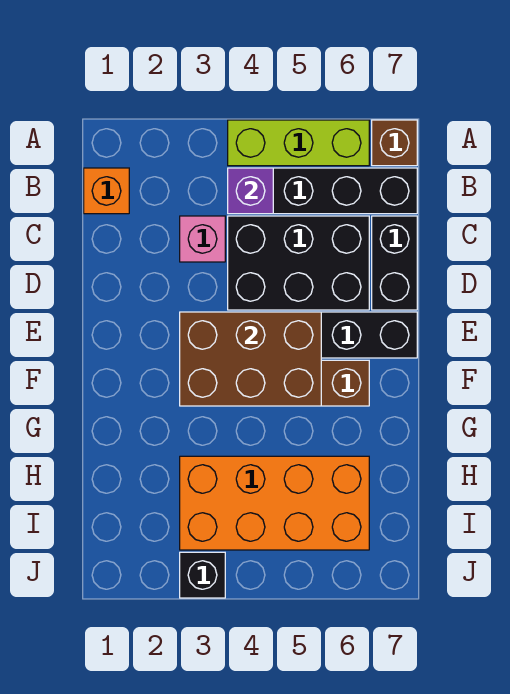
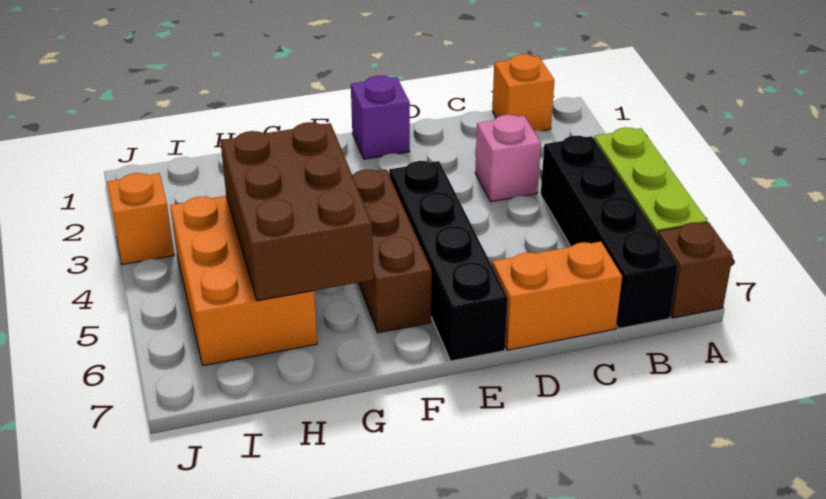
purple 1x1 brick [228,168,273,214] -> purple 1x1 brick moved to [351,75,410,159]
black 2x3 brick [228,216,369,310] -> none
black 1x2 brick [372,216,417,310] -> orange 1x2 brick [492,242,622,350]
brown 2x3 brick [180,312,321,406] -> brown 2x3 brick moved to [220,122,373,301]
orange 2x4 brick [180,456,369,550] -> orange 2x3 brick [170,196,317,366]
black 1x1 brick [180,552,225,598] -> orange 1x1 brick [107,173,174,264]

